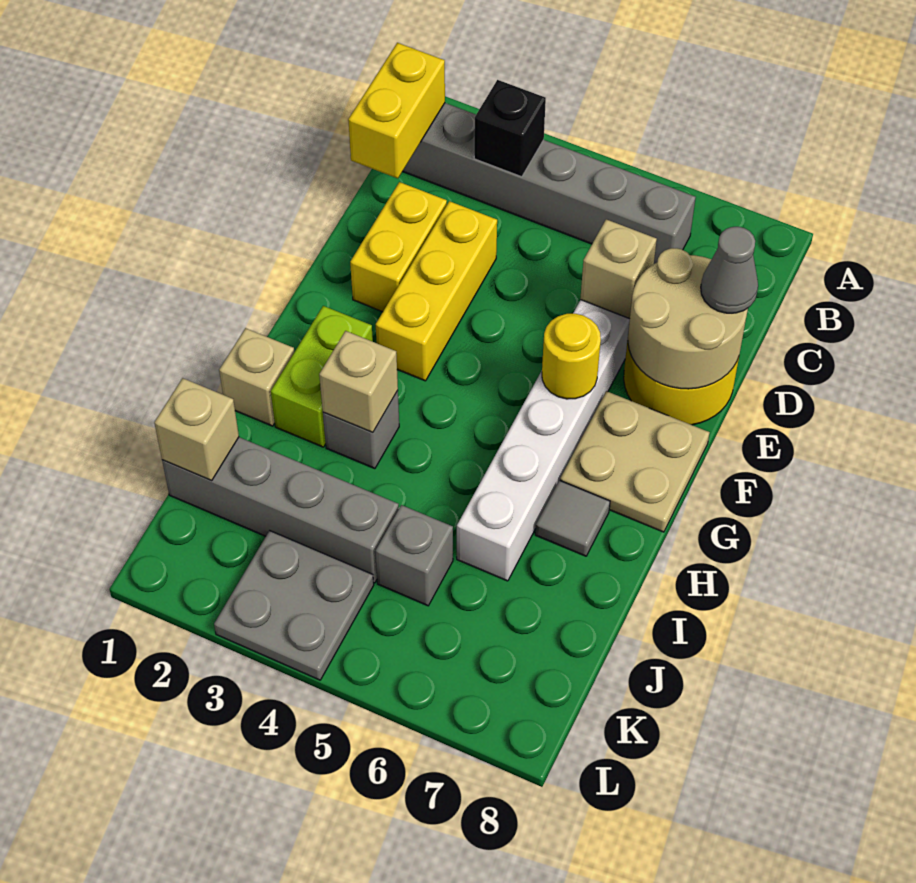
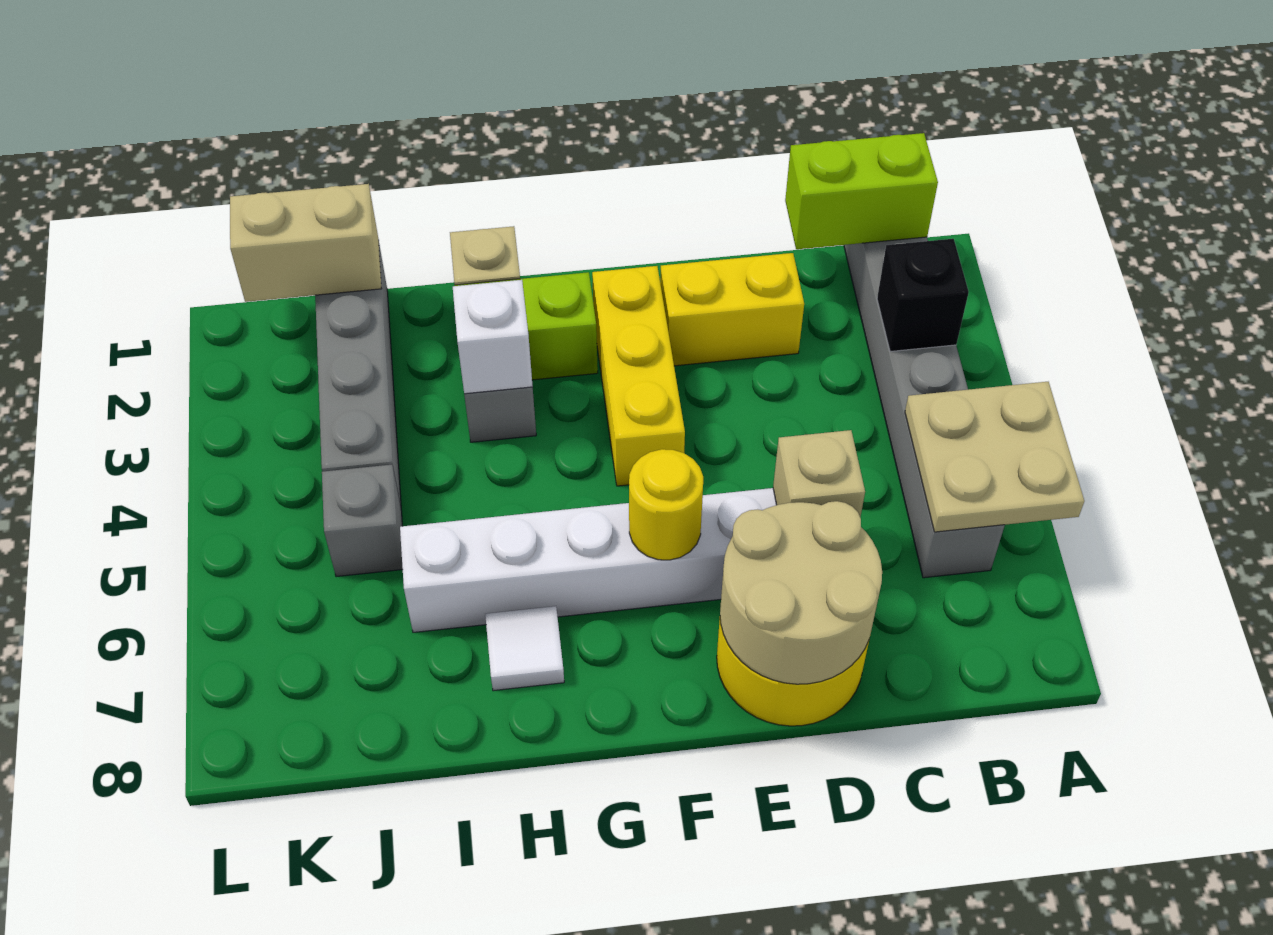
yellow 1x2 brick [348,43,445,178] -> lime 1x2 brick [785,133,938,249]
yellow 1x3 brick [376,201,497,381] -> yellow 1x3 brick turned to [592,266,685,486]
grey 1x1 cone [701,227,758,313] -> none
tan 2x2 plate [560,391,710,532] -> tan 2x2 plate moved to [905,382,1084,532]
tan 1x1 brick [319,331,398,433] -> white 1x1 brick [453,280,533,394]
grey 1x1 tile [535,480,610,556] -> white 1x1 tile [485,606,564,691]
tan 1x1 brick [154,378,239,481] -> tan 1x2 brick [230,184,381,302]
grey 2x2 plate [214,531,374,680] -> none

